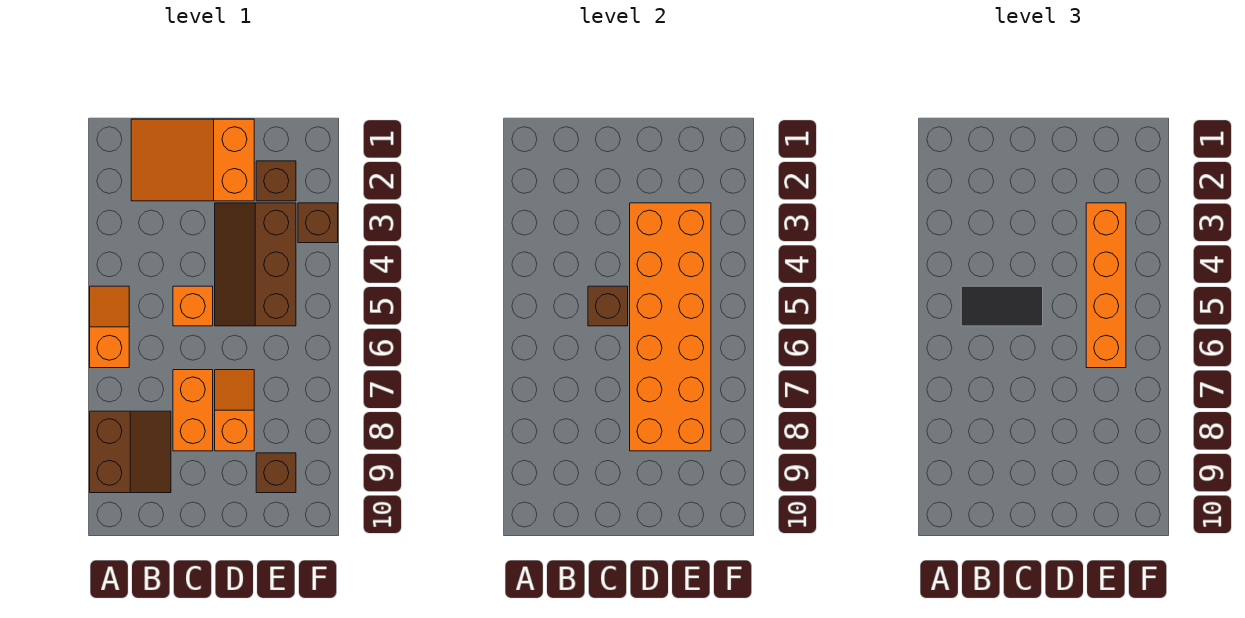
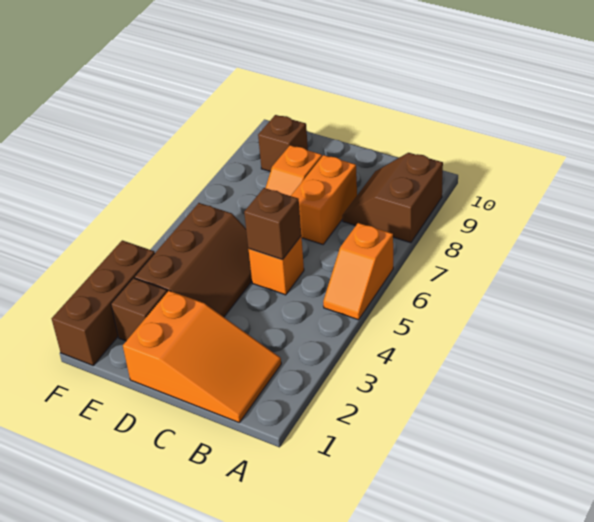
black 1x2 tile [961,286,1043,326] -> none
orange 2x6 brick [630,203,711,451] -> none
orange 1x4 brick [1086,203,1126,368] -> none
brown 1x1 brick [298,203,338,243] -> brown 1x3 brick [52,240,155,365]

